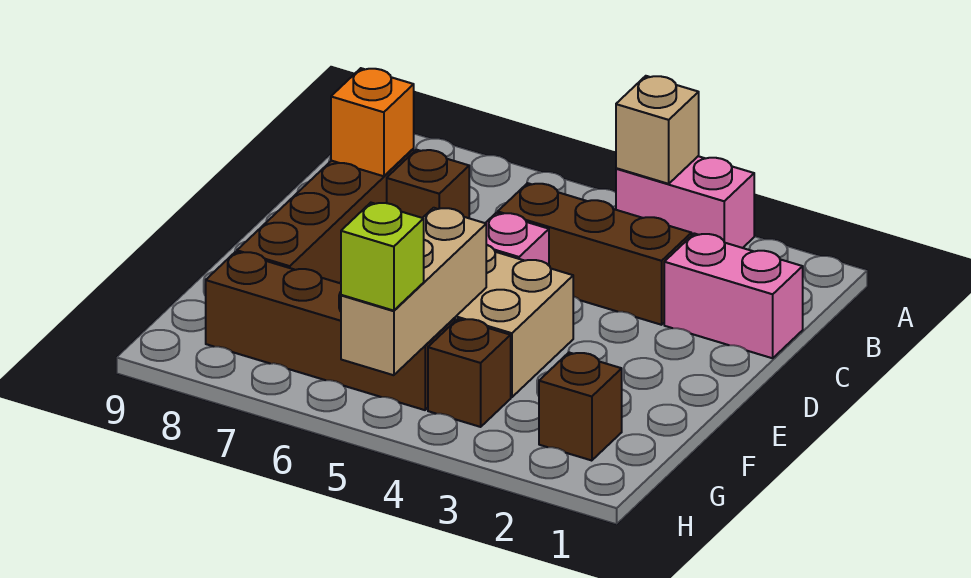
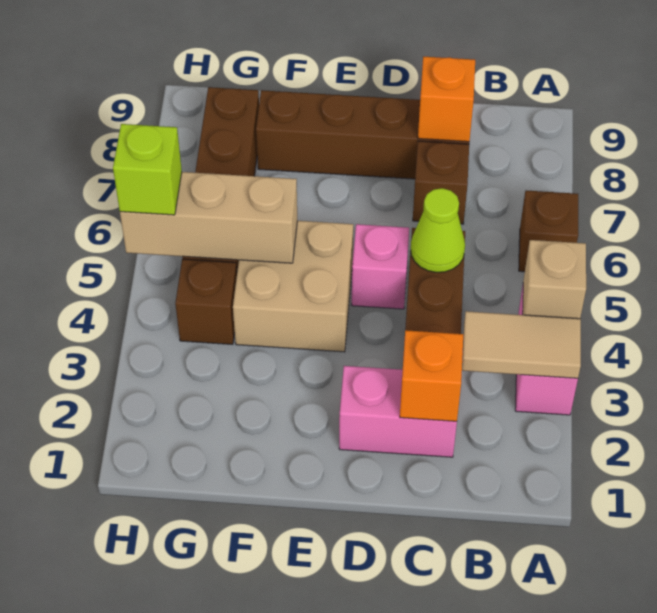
none -> tan 1x2 tile [462,311,581,378]
pink 1x2 brick [664,233,803,358] -> pink 1x2 brick turned to [339,366,457,457]
none -> orange 1x1 brick [400,330,463,421]
none -> lime 1x1 cone [411,188,465,272]
brown 1x1 brick [539,352,622,461] -> brown 1x1 brick moved to [519,191,578,272]

